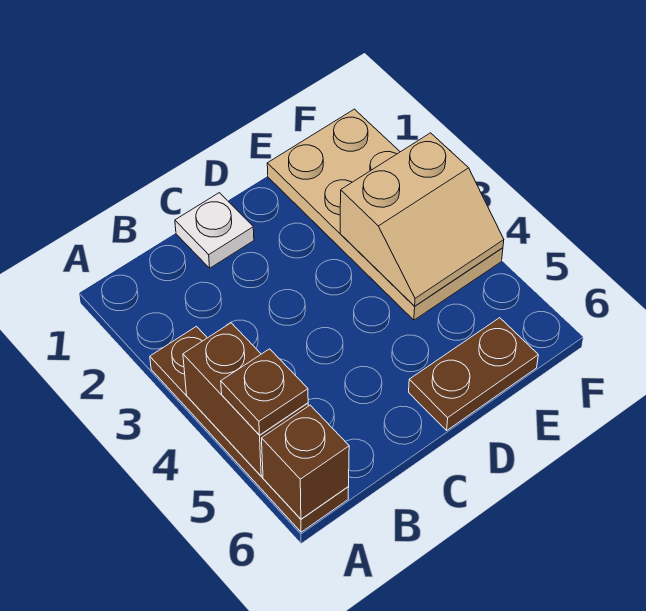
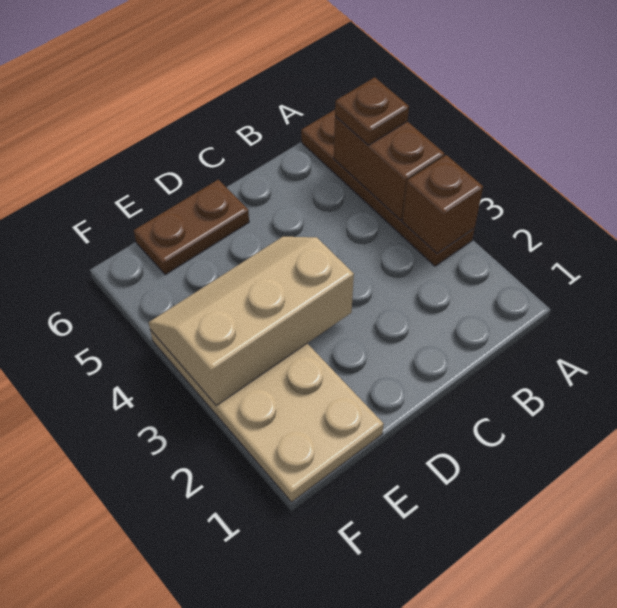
brown 1x1 brick [262,405,349,519] -> brown 1x1 brick moved to [402,155,483,253]
white 1x1 plate [175,193,254,268] -> none
tan 2x2 slope [340,133,504,306] -> tan 2x3 slope [149,237,354,406]

